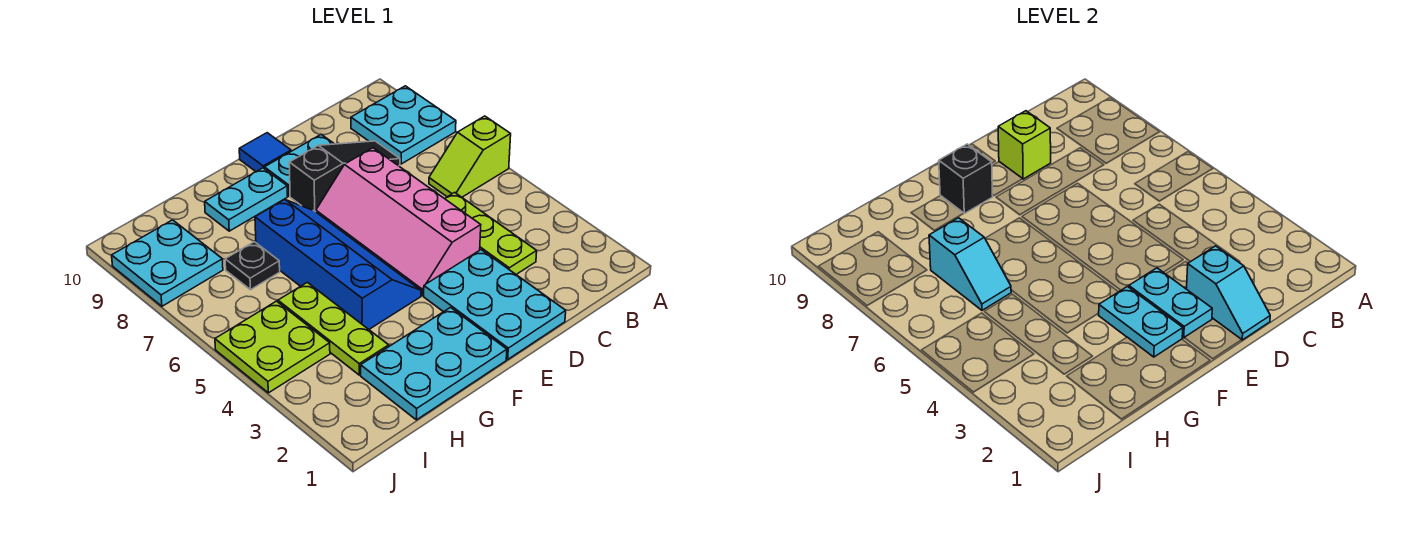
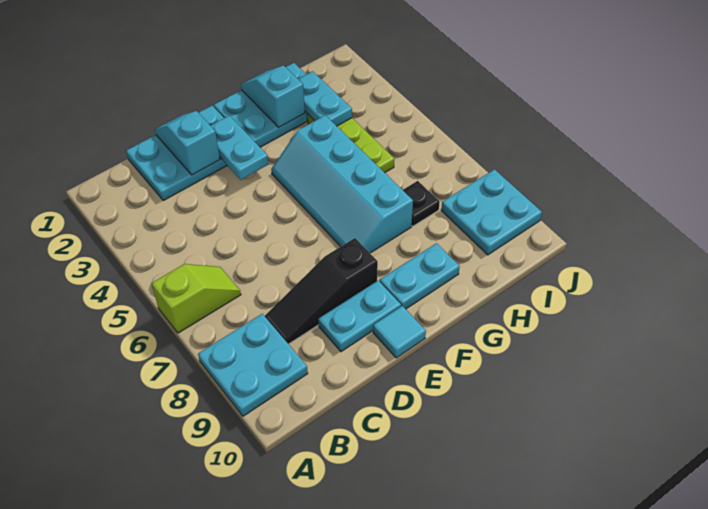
lime 1x3 plate [445,192,537,274] -> none
cyan 2x3 plate [424,250,566,359] -> cyan 2x3 plate turned to [126,106,227,200]
pink 2x4 slope [316,148,481,296] -> none
lime 1x1 brick [998,111,1051,179] -> none
blue 1x1 tile [239,133,291,171] -> cyan 1x1 tile [373,306,426,358]
cyan 1x2 plate [1099,287,1183,357] -> cyan 1x2 plate moved to [298,71,352,126]
blue 2x4 slope [255,200,421,329] -> cyan 2x4 slope [271,115,413,253]
black 1x1 brick [939,144,993,213] -> none
cyan 1x2 slope [929,218,1011,310] -> cyan 1x2 slope moved to [241,66,305,127]
lime 2x2 plate [215,301,330,393] -> none

